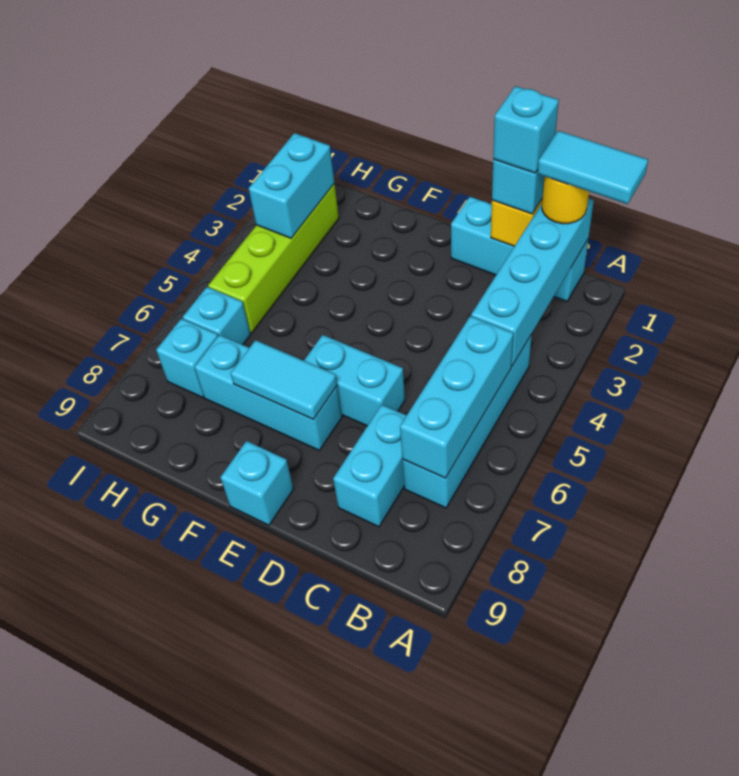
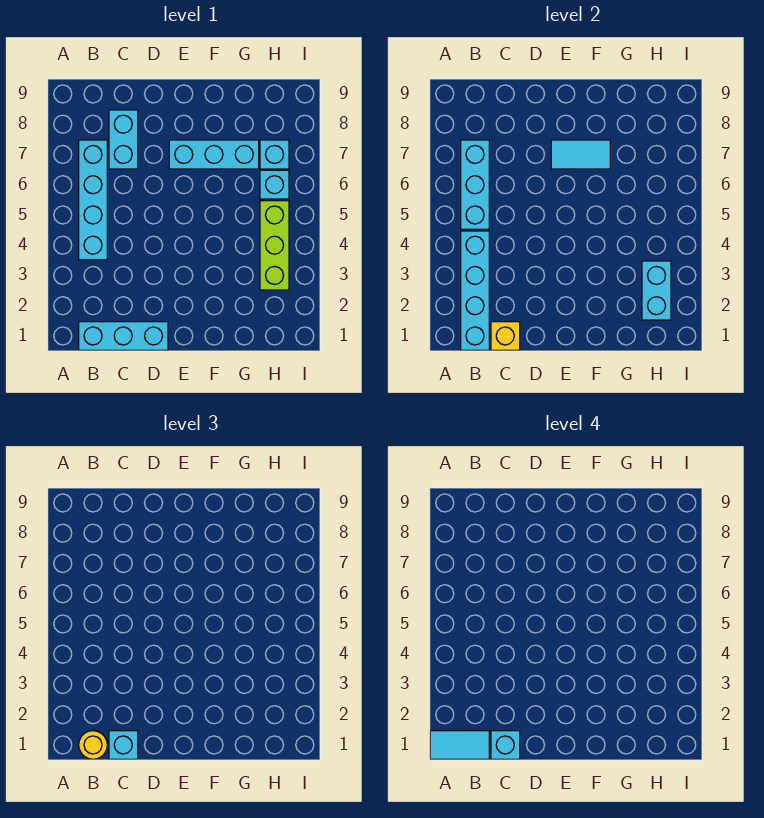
cyan 1x2 brick [304,335,405,426] -> none
cyan 1x1 brick [220,441,293,525] -> none
lime 1x4 brick [208,184,339,333] -> lime 1x3 brick [260,201,289,290]

